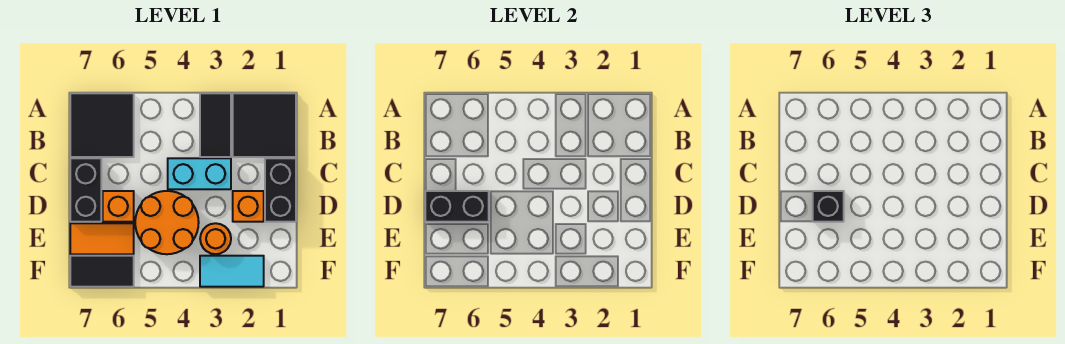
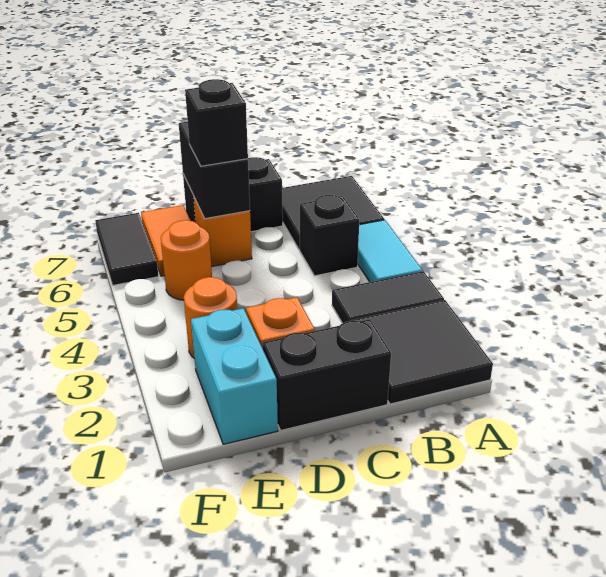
none -> black 1x1 brick [300,195,359,276]
cyan 1x2 brick [168,158,231,189] -> cyan 1x2 brick moved to [191,308,278,444]
orange 2x2 round brick [135,191,199,254] -> orange 1x1 round brick [161,220,212,300]
cyan 1x2 tile [200,256,264,287] -> cyan 1x2 tile moved to [358,220,423,282]

